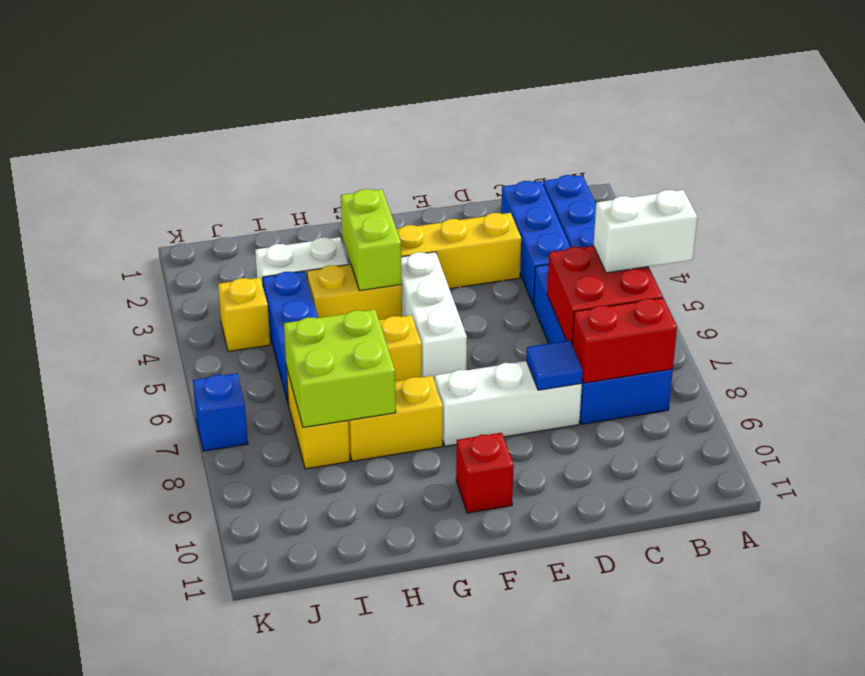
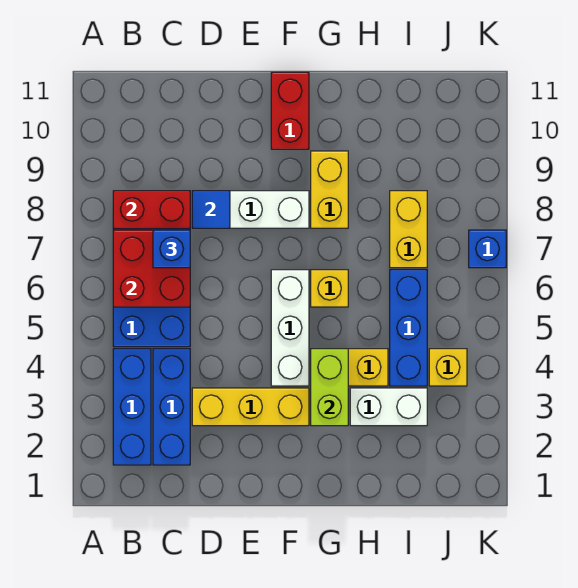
white 1x2 brick [594,190,697,273] -> none
none -> blue 1x1 brick [153,230,190,268]
red 1x1 brick [456,433,514,513] -> red 1x2 brick [271,72,309,149]
yellow 1x2 brick [348,376,443,461] -> yellow 1x2 brick turned to [311,151,348,228]
lime 2x2 brick [284,309,396,427] -> none

